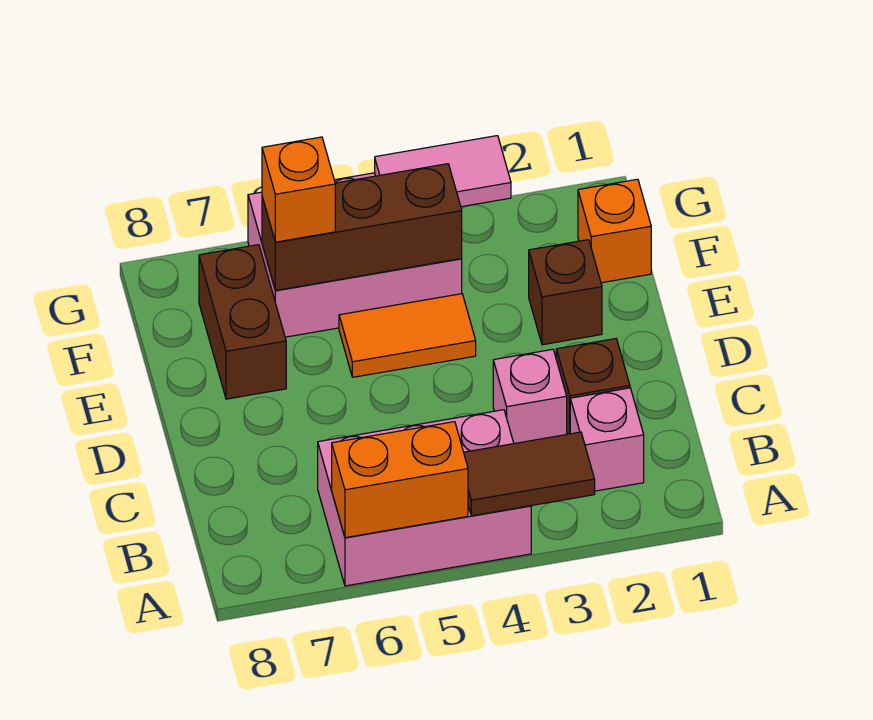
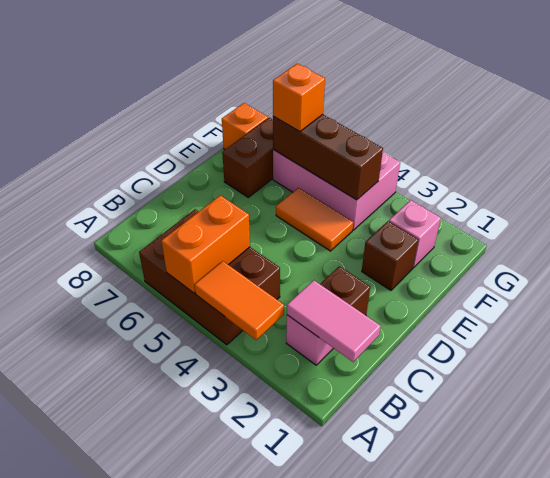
brown 1x2 tile [464,432,595,516] -> orange 1x2 tile [194,261,284,340]
pink 2x3 brick [318,410,531,586] -> brown 2x3 brick [139,209,280,345]
orange 1x2 brick [332,422,468,538] -> orange 1x2 brick turned to [161,195,250,293]
pink 1x1 brick [493,349,567,444] -> pink 1x1 brick moved to [389,200,441,268]
orange 1x1 brick [578,179,651,283] -> orange 1x1 brick moved to [222,103,268,149]
pink 1x2 tile [375,136,511,207] -> pink 1x2 tile moved to [287,280,381,362]

